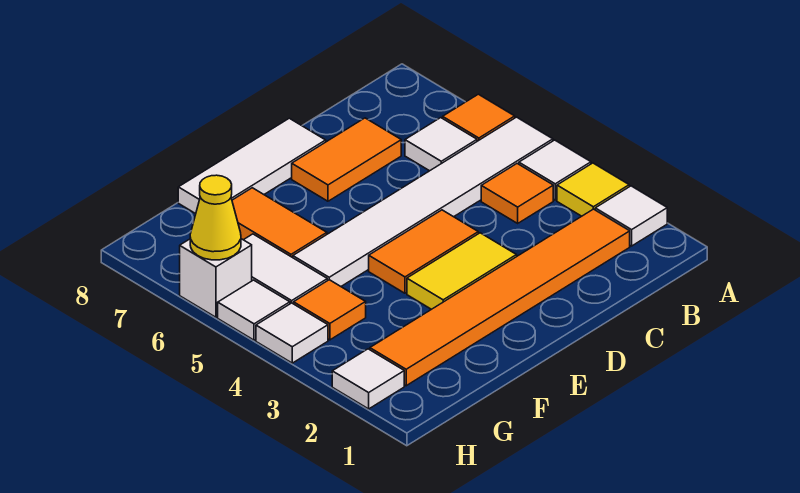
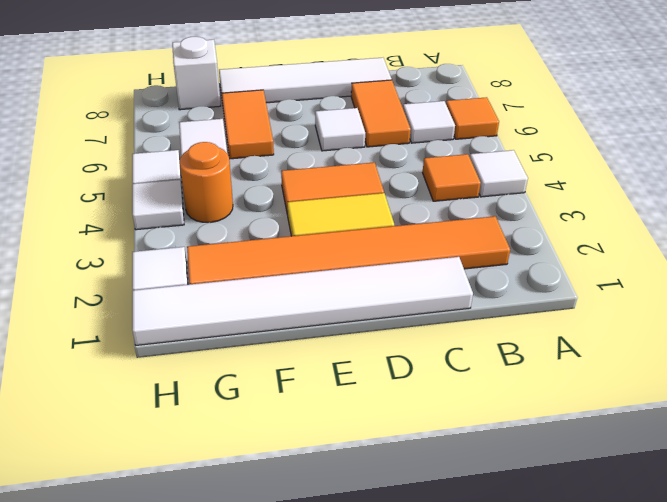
white 1x1 tile [595,186,667,246] -> white 1x1 tile moved to [315,108,365,151]
yellow 1x1 tile [557,163,629,216] -> none
white 1x6 tile [293,117,553,286] -> white 1x6 tile moved to [132,257,473,345]
orange 1x2 tile [292,118,401,201] -> orange 1x2 tile turned to [351,80,411,147]
white 1x3 tile [178,118,326,214] -> white 1x4 tile [219,58,392,103]
orange 1x1 tile [294,280,366,340] -> orange 1x1 round brick [180,142,233,223]
white 1x1 brick [180,239,252,317] -> white 1x1 brick moved to [172,37,221,110]
yellow 1x1 cone [190,175,241,260] -> none

